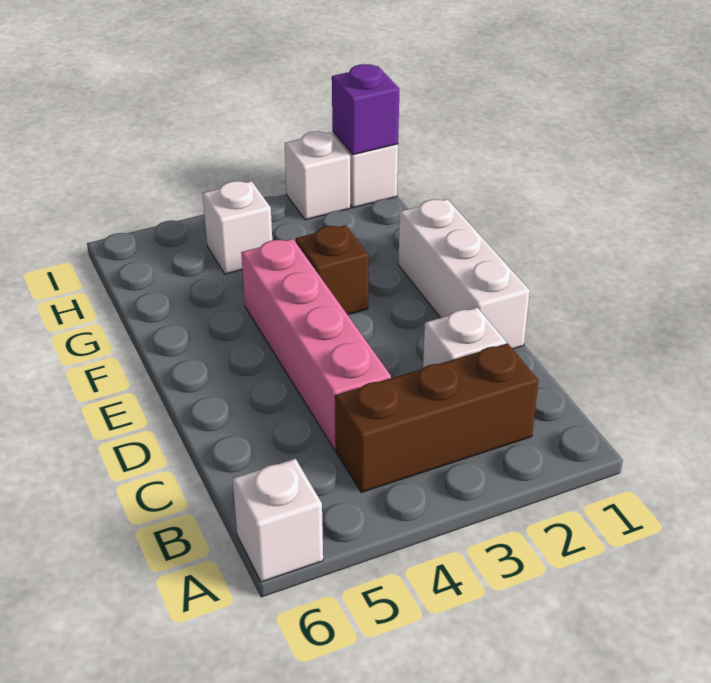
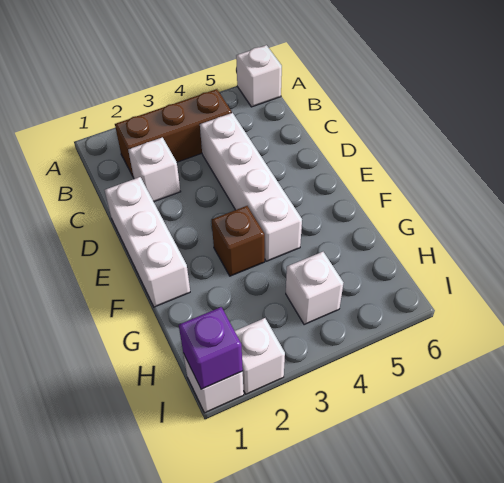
pink 1x4 brick [241,239,391,450] -> white 1x4 brick [200,113,302,261]

